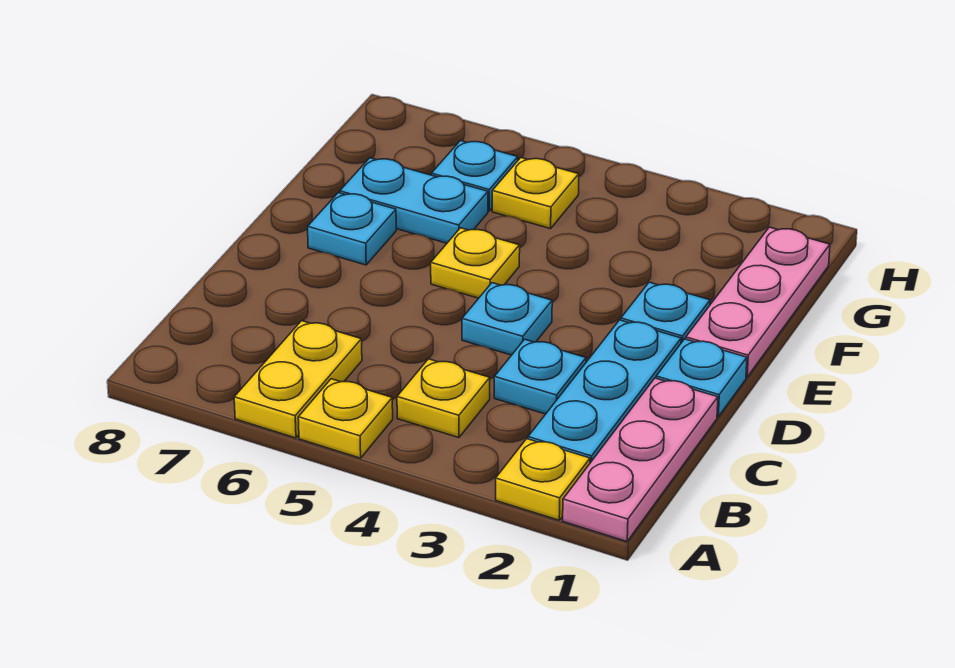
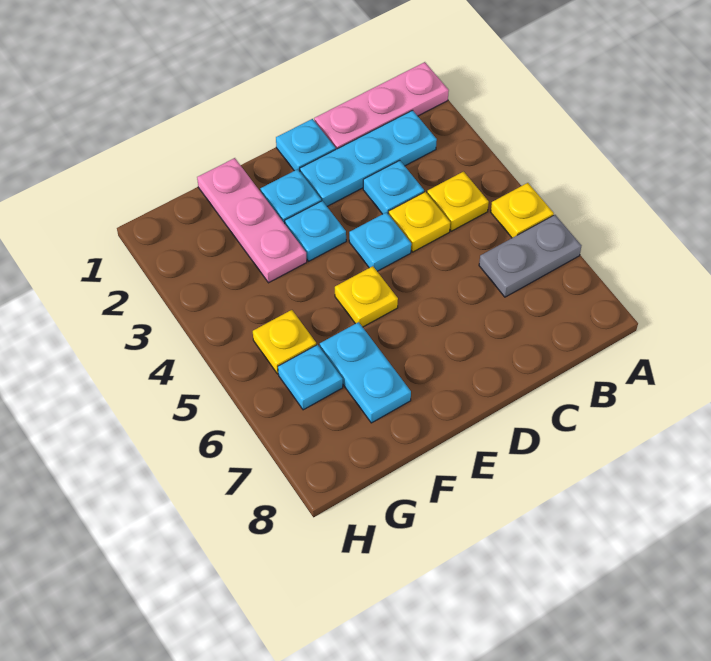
yellow 1x1 plate [496,439,590,520] -> yellow 1x1 plate moved to [388,192,450,252]
yellow 1x2 plate [234,321,362,438] -> grey 1x2 plate [479,215,581,297]
pink 1x3 plate [686,227,830,377] -> pink 1x3 plate turned to [197,158,307,283]
cyan 1x1 plate [308,193,396,265] -> cyan 1x1 plate moved to [285,201,346,261]

